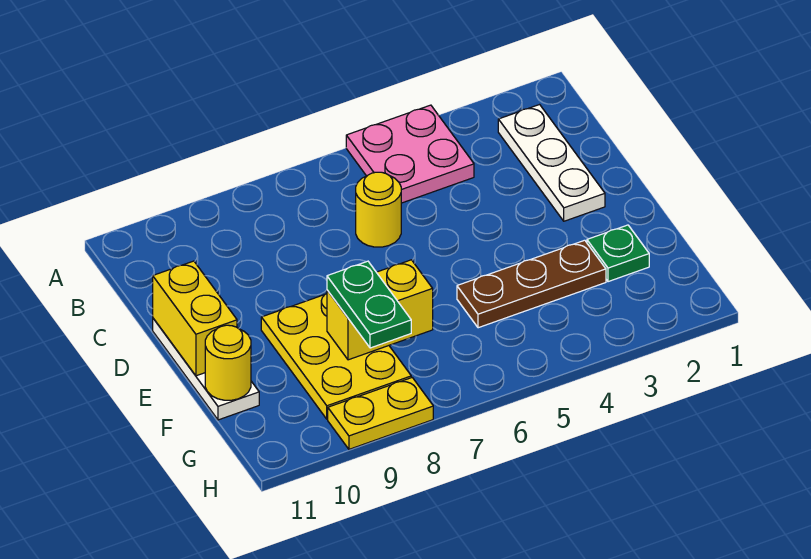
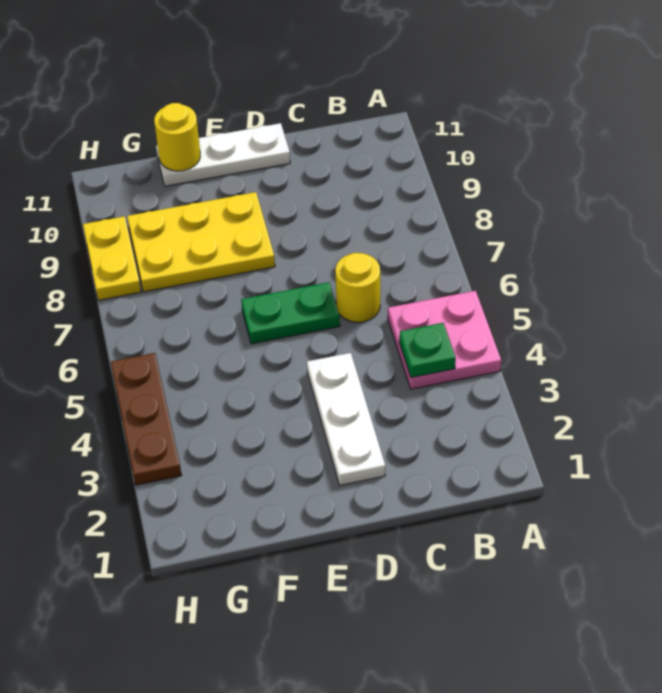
white 1x3 plate [498,105,605,221] -> white 1x3 plate turned to [307,353,385,485]
yellow 1x2 brick [153,261,237,376] -> none
green 1x1 plate [587,225,649,282] -> green 1x1 plate moved to [399,323,456,378]
brown 1x3 plate [457,240,606,328] -> brown 1x3 plate moved to [111,353,182,485]
yellow 1x2 brick [327,260,433,360] -> none
green 1x2 plate [327,261,411,348] -> green 1x2 plate moved to [241,282,340,344]

